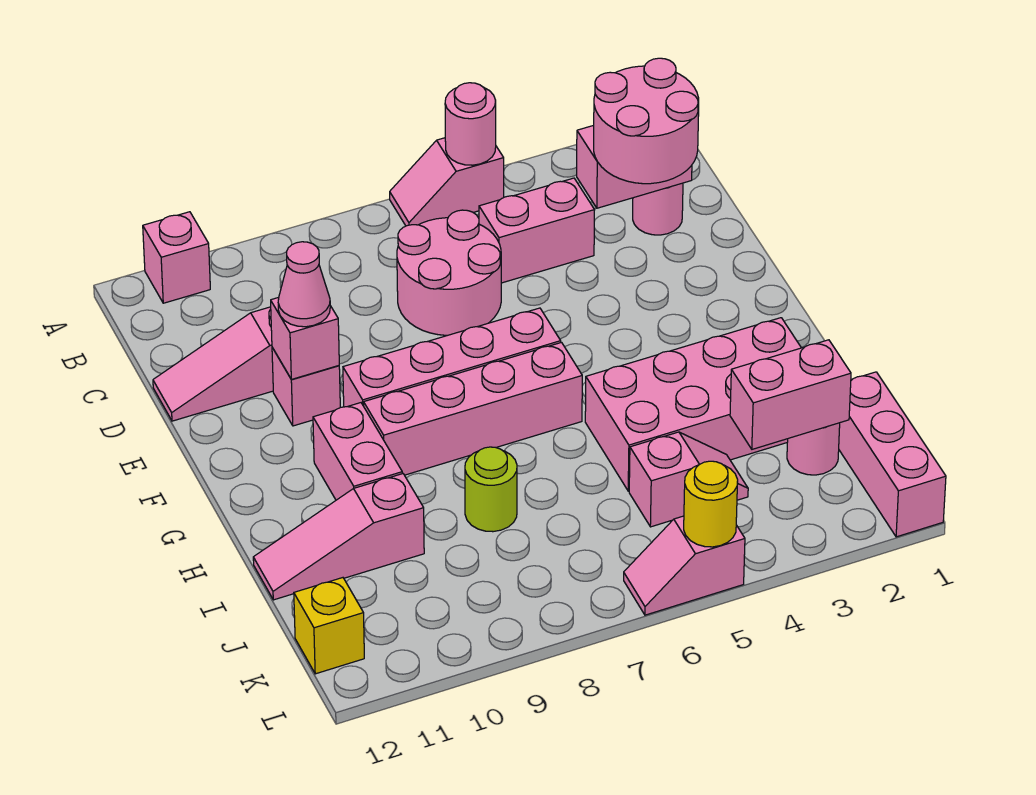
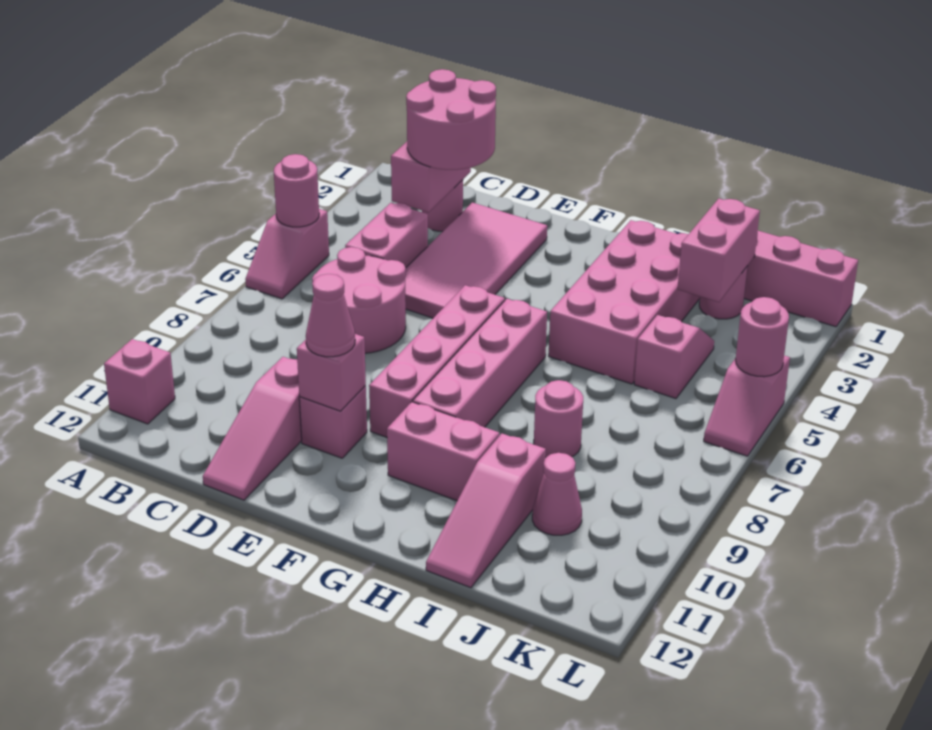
none -> pink 2x4 tile [405,203,547,318]
lime 1x1 round brick [465,447,517,532] -> pink 1x1 round brick [534,380,583,458]
none -> pink 1x1 cone [532,453,582,535]
yellow 1x1 brick [294,578,364,674] -> none
yellow 1x1 round brick [684,461,738,547] -> pink 1x1 round brick [736,297,789,377]

